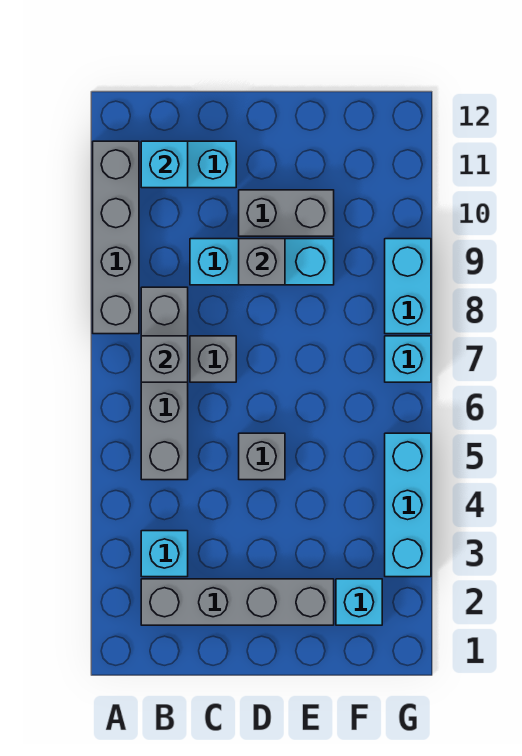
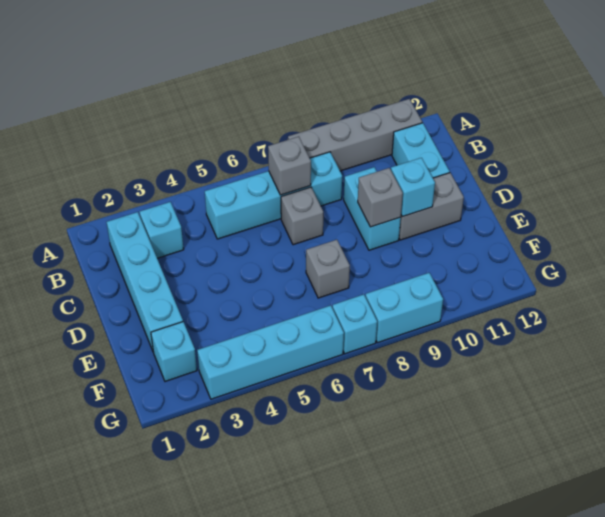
grey 1x4 brick [141,579,334,625] -> cyan 1x4 brick [107,212,183,351]
grey 1x4 brick [141,287,188,480] -> cyan 1x4 brick [205,152,342,239]
cyan 1x1 brick [141,141,188,188] -> cyan 1x1 brick moved to [391,158,435,217]
cyan 1x3 brick [190,239,334,285] -> cyan 1x2 brick [344,167,401,250]
grey 1x1 brick [239,433,285,480] -> grey 1x1 brick moved to [306,240,350,298]
grey 1x2 brick [239,190,334,236] -> grey 1x2 brick turned to [399,173,464,240]
cyan 1x3 brick [385,433,431,577] -> cyan 1x4 brick [197,305,344,399]

